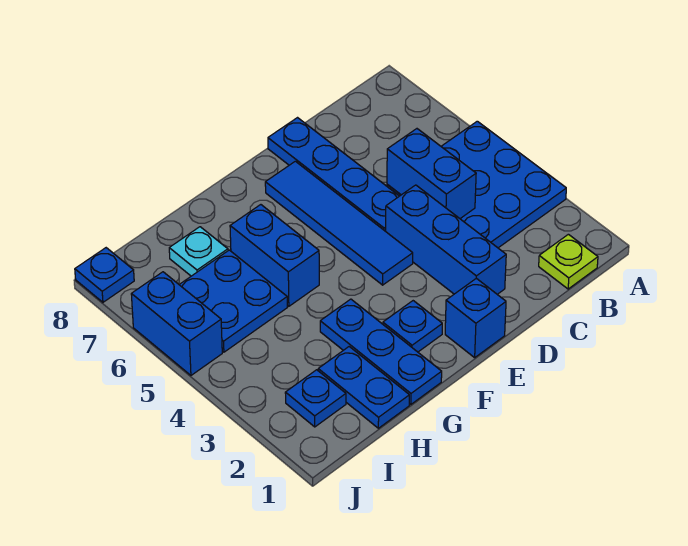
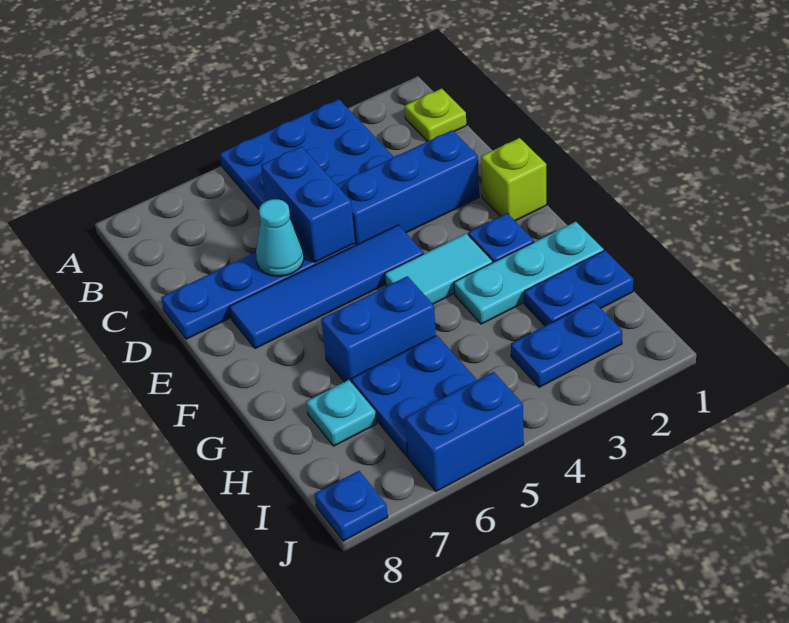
blue 1x2 brick [387,129,476,218] -> blue 1x2 brick turned to [261,146,355,262]
none -> cyan 1x1 cone [256,199,304,276]
blue 1x1 brick [445,278,506,358] -> lime 1x1 brick [481,138,546,221]
none -> cyan 1x2 tile [385,233,493,304]
blue 1x3 plate [320,299,442,405] -> cyan 1x3 plate [454,222,604,324]
blue 1x1 plate [285,370,346,427] -> blue 1x2 plate [511,301,622,387]

